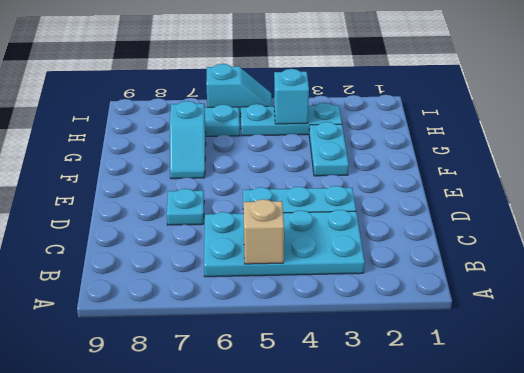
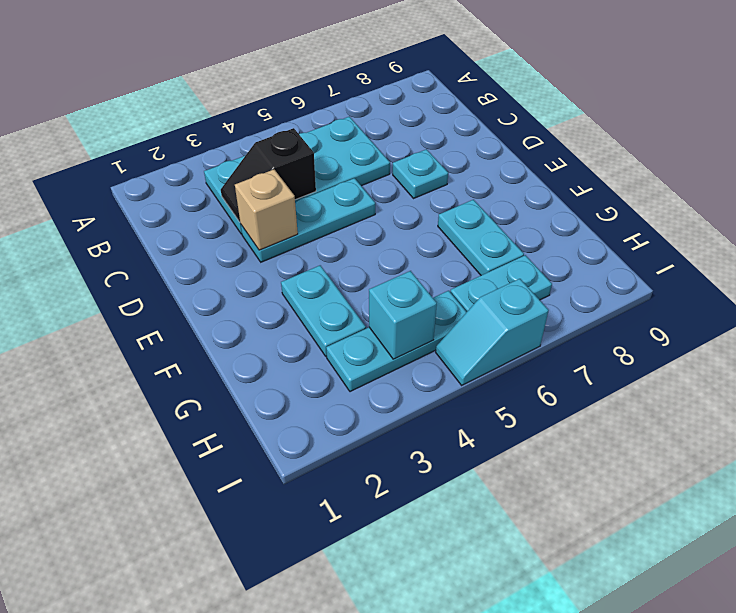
tan 1x1 brick [243,199,284,264] -> tan 1x1 brick moved to [235,170,298,250]
none -> black 1x2 slope [221,128,316,222]
cyan 1x2 slope [170,101,206,179] -> cyan 1x2 plate [438,200,524,275]

